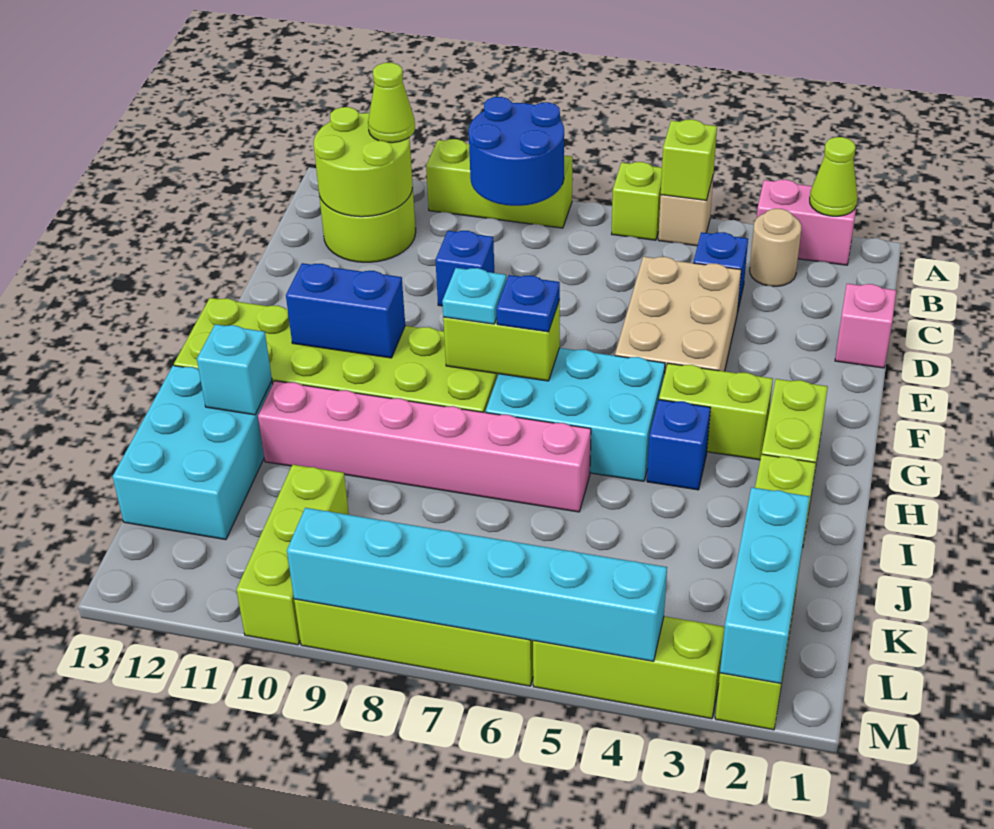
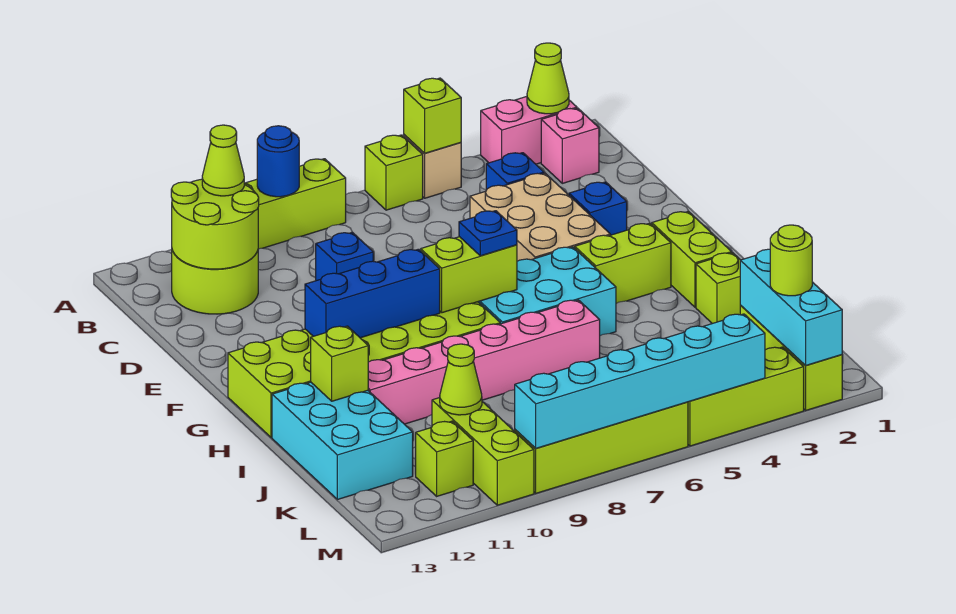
blue 2x2 round brick [469,97,564,206] -> blue 1x1 round brick [257,126,299,197]
tan 1x1 round brick [750,209,801,286] -> none
pink 1x1 brick [835,284,896,368] -> pink 1x1 brick moved to [541,108,599,183]
cyan 1x1 plate [442,268,506,324] -> none
blue 1x2 brick [286,263,405,358] -> blue 1x3 brick [305,249,440,338]
blue 1x1 brick [647,400,711,490] -> blue 1x1 brick moved to [569,182,627,235]
cyan 1x1 brick [197,324,272,415] -> lime 1x1 brick [311,326,368,401]
none -> lime 1x1 cone [440,344,482,415]
none -> lime 1x1 round brick [770,225,812,296]
none -> lime 1x1 brick [416,421,473,496]

